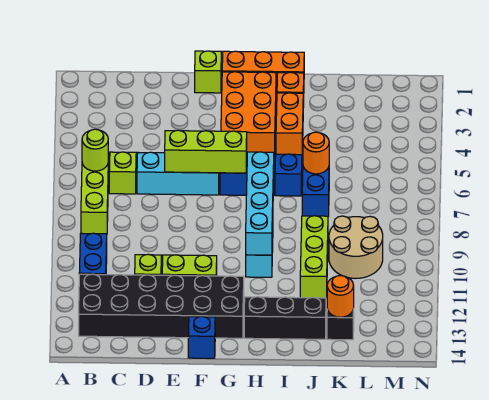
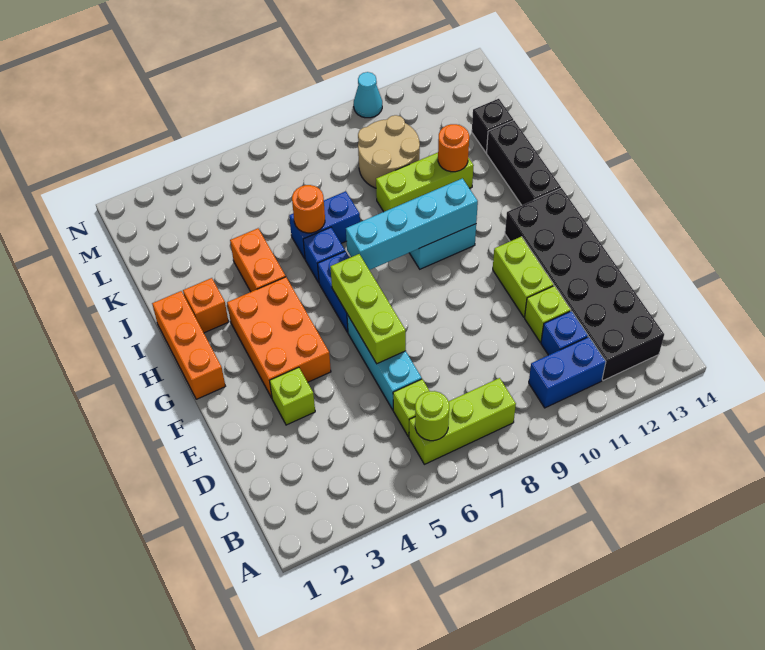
lime 1x1 brick [195,51,221,93] -> lime 1x1 brick moved to [270,367,315,425]
blue 1x1 brick [188,317,215,358] -> blue 1x1 brick moved to [541,311,588,355]
orange 2x3 brick [221,72,276,155] -> orange 2x3 brick turned to [227,277,331,398]
orange 1x2 brick [276,93,303,155] -> orange 1x2 brick turned to [230,228,286,292]
orange 1x1 round brick [327,276,354,317] -> orange 1x1 round brick moved to [438,124,469,172]
none -> cyan 1x1 cone [354,72,382,118]

